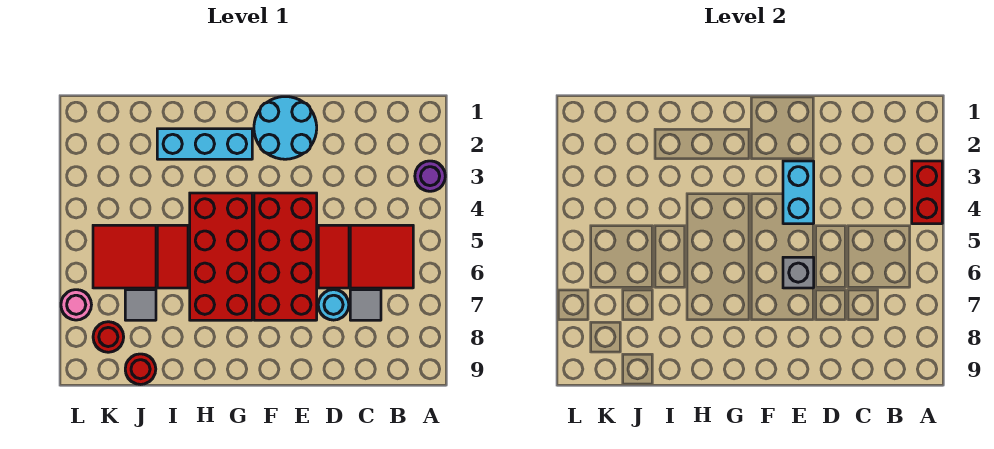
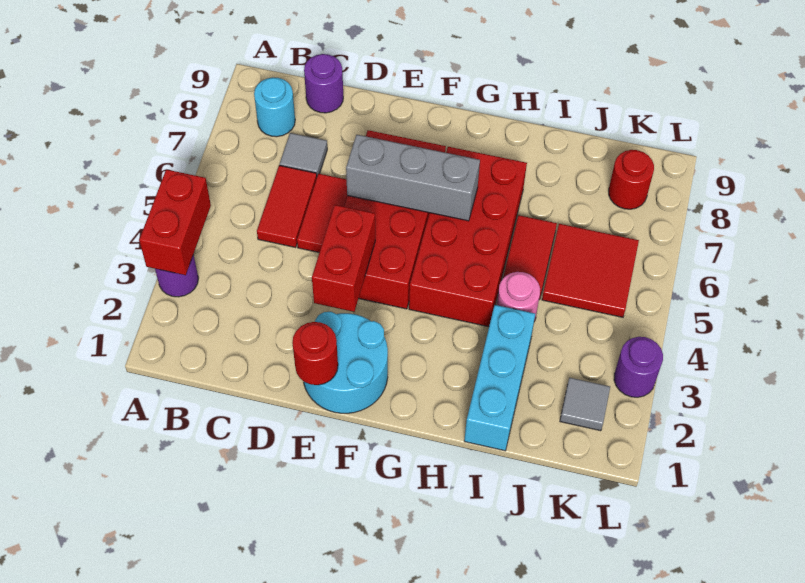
red 2x2 tile [350,225,413,288] -> red 1x2 tile [257,165,317,248]
none -> purple 1x1 round brick [304,54,343,113]
cyan 1x1 round brick [318,290,349,320] -> cyan 1x1 round brick moved to [254,77,295,137]
cyan 1x2 brick [783,161,814,224] -> red 1x2 brick [312,205,375,312]
grey 1x1 brick [783,257,814,288] -> grey 1x3 brick [346,135,480,221]
cyan 1x3 brick [157,129,252,159] -> cyan 1x3 brick turned to [464,305,535,451]
grey 1x1 tile [125,290,156,320] -> grey 1x1 tile moved to [560,378,610,431]
red 1x1 round brick [125,354,156,384] -> red 1x1 round brick moved to [292,322,338,385]
none -> purple 1x1 round brick [614,337,663,397]
pink 1x1 round brick [61,290,91,320] -> pink 1x1 round brick moved to [497,272,540,321]

